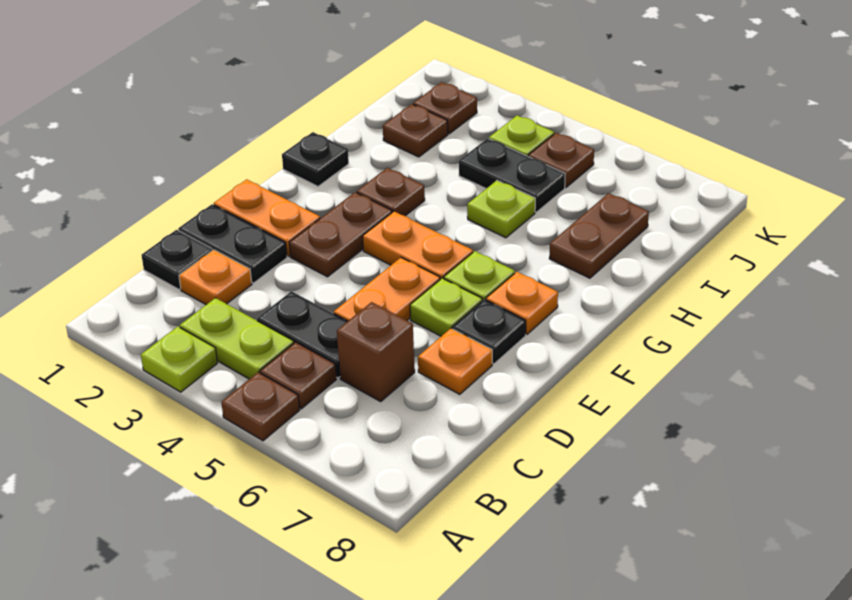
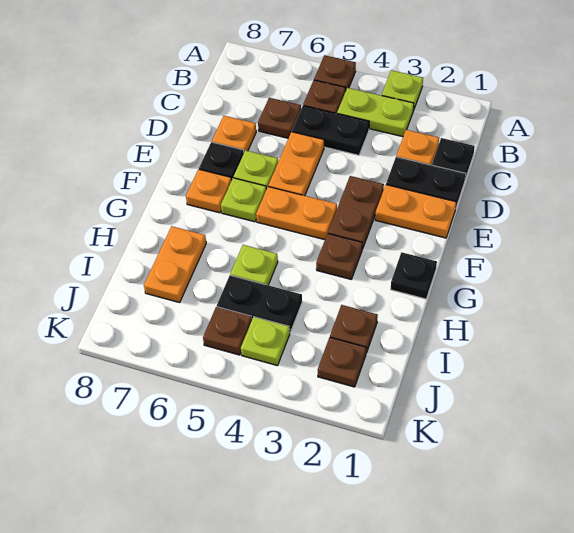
brown 1x1 brick [337,302,415,401] -> brown 1x1 plate [258,98,301,138]
brown 1x2 plate [549,193,649,278] -> orange 1x2 plate [144,226,206,303]

